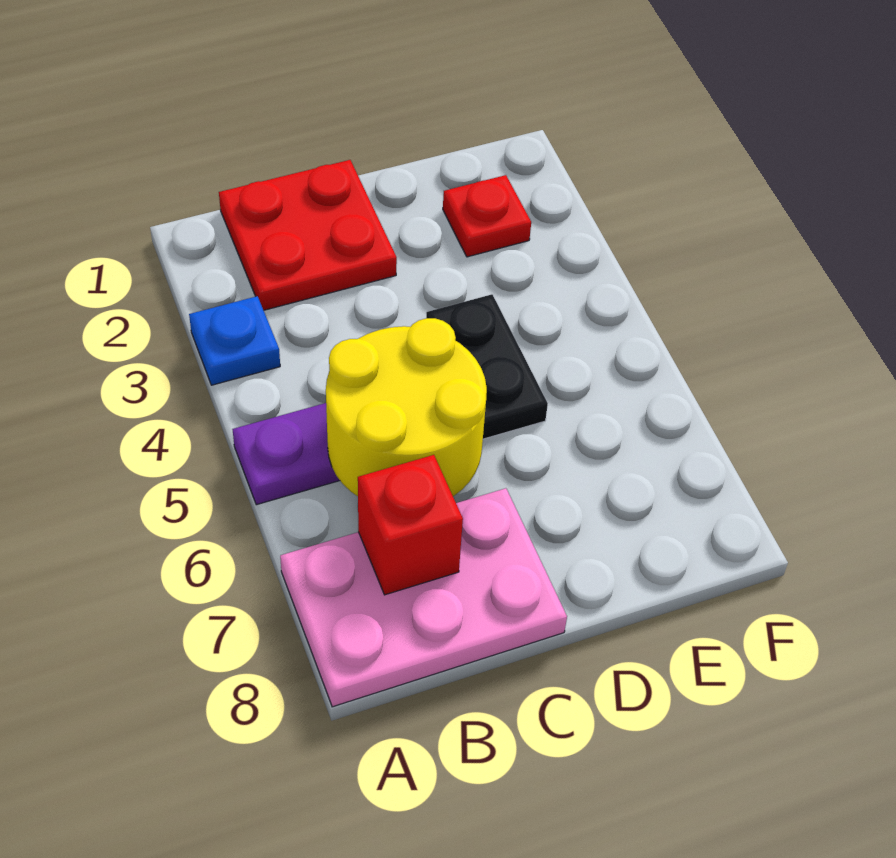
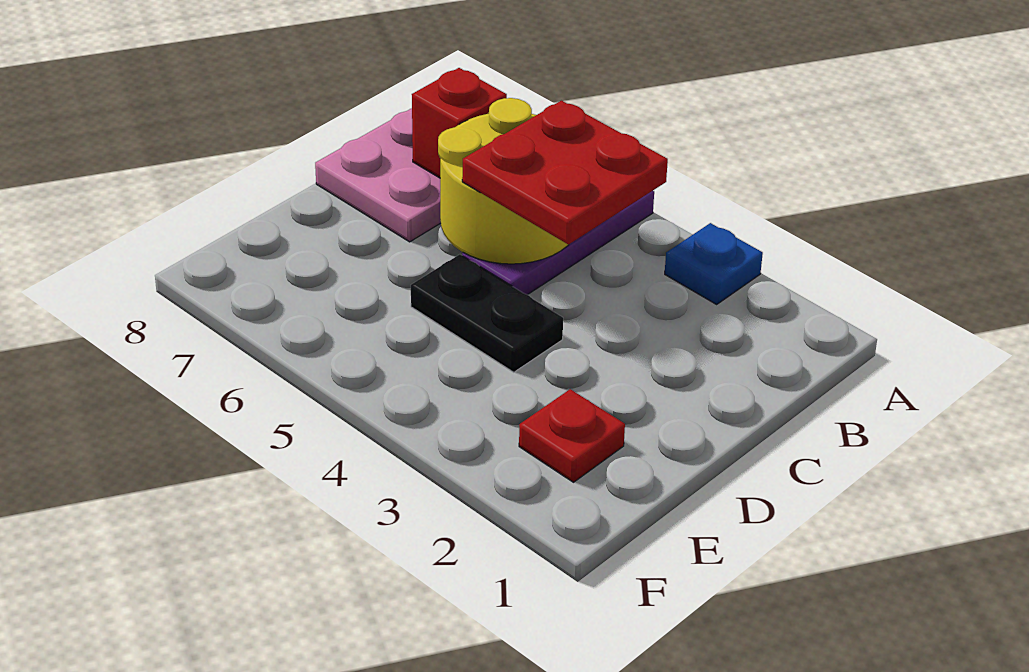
red 2x2 plate [219,160,397,310] -> red 2x2 plate moved to [462,101,668,245]

